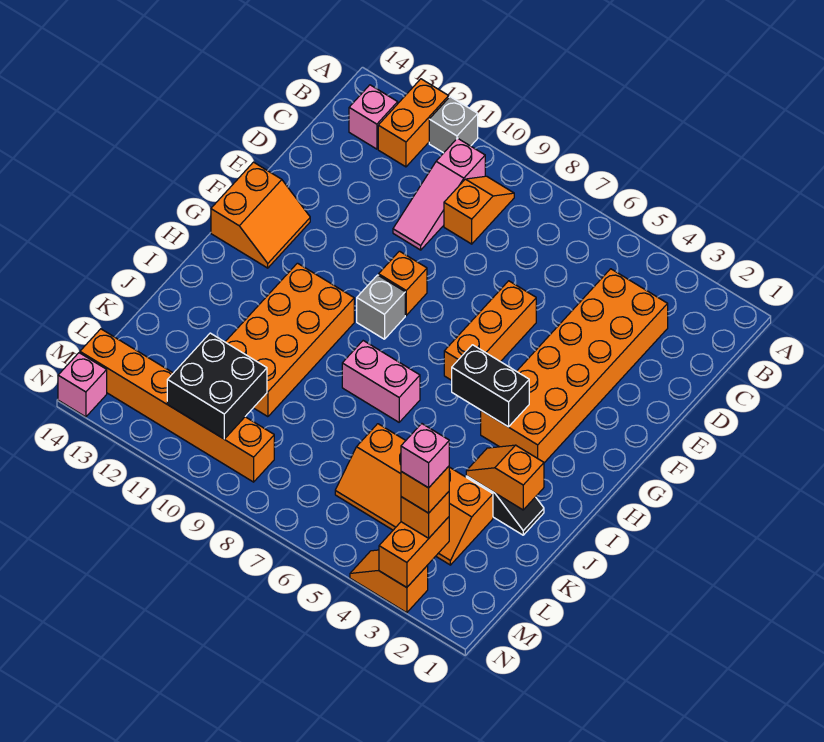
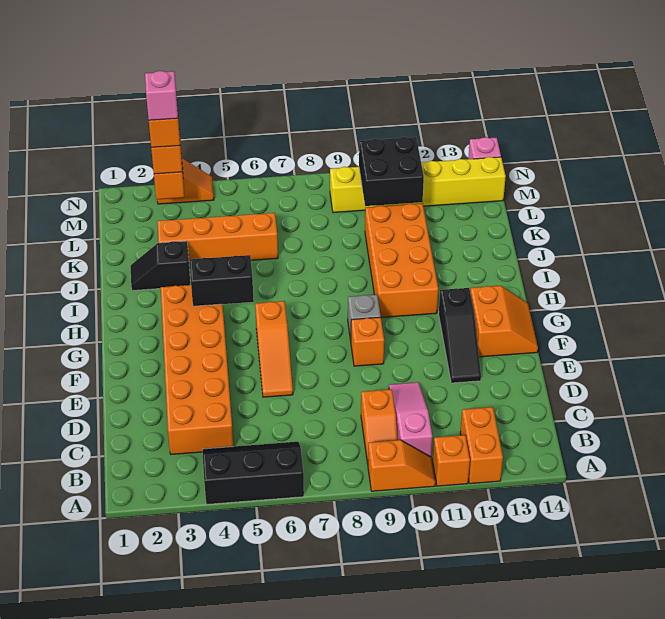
none -> black 2x3 slope [203,442,304,504]
grey 1x1 brick [429,97,478,153] -> orange 1x1 brick [433,435,470,486]
pink 1x1 brick [349,85,398,149] -> none
orange 1x3 brick [444,281,536,380] -> orange 1x3 slope [255,301,293,397]
none -> black 1x3 slope [439,288,481,383]
orange 2x2 slope [211,162,310,268] -> orange 2x2 slope turned to [470,286,538,357]
pink 1x2 brick [342,341,420,422] -> none
orange 1x2 slope [466,445,544,510] -> orange 1x2 slope moved to [368,440,436,491]
orange 1x6 brick [80,329,274,482] -> yellow 1x6 brick [330,157,506,213]

